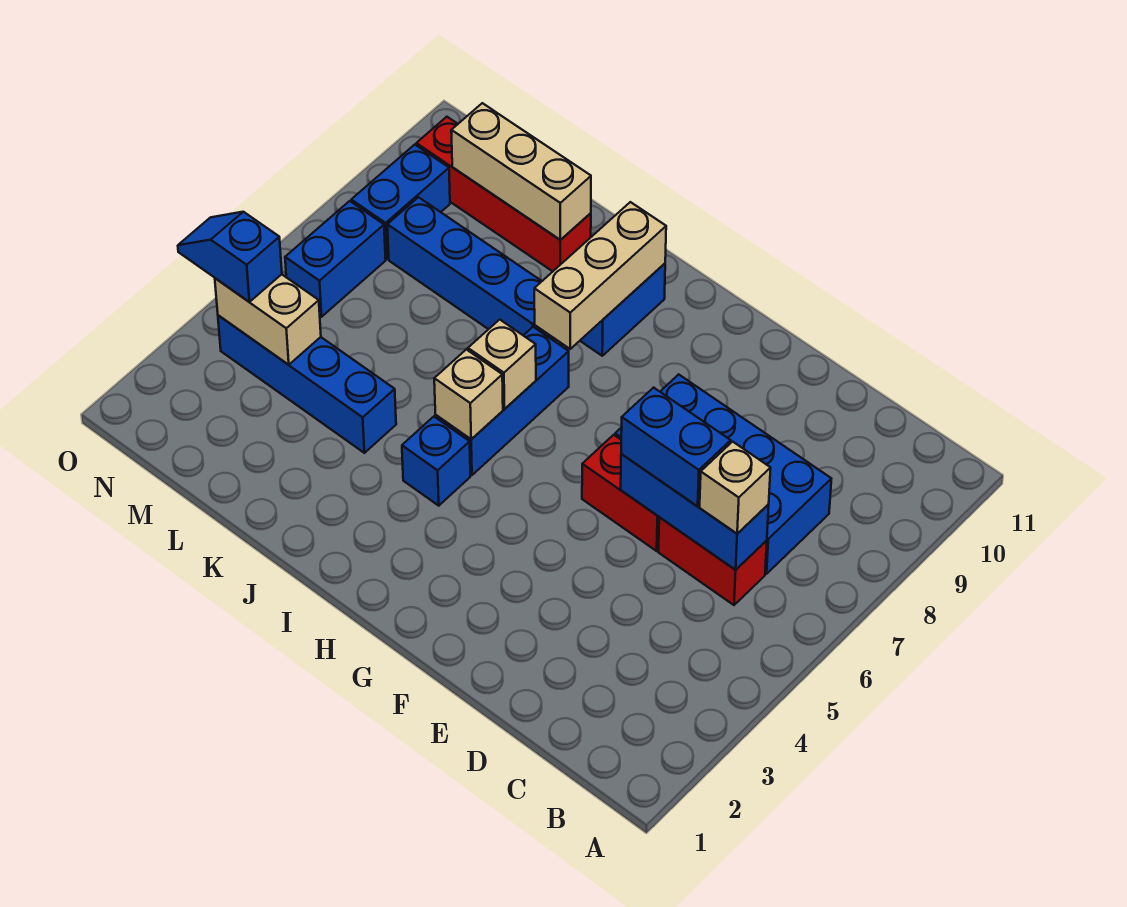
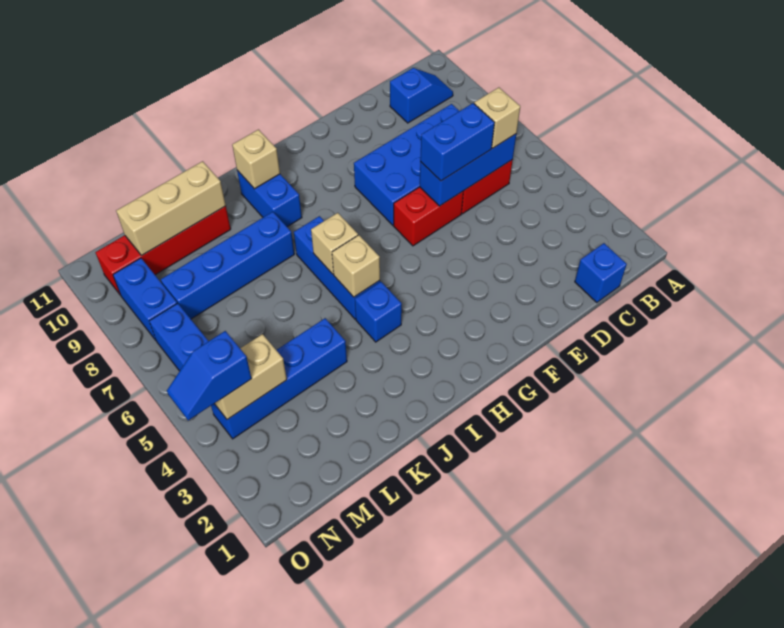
none -> blue 1x2 slope [390,68,453,123]
none -> blue 1x1 brick [575,243,627,303]
tan 1x3 brick [534,202,666,349] -> tan 1x1 brick [232,130,280,189]

